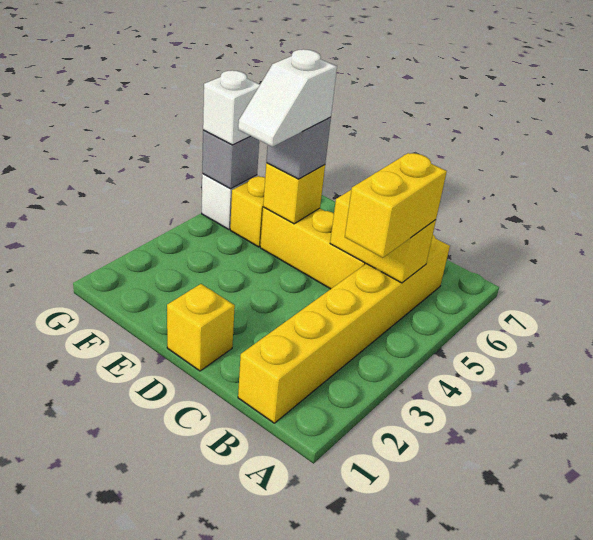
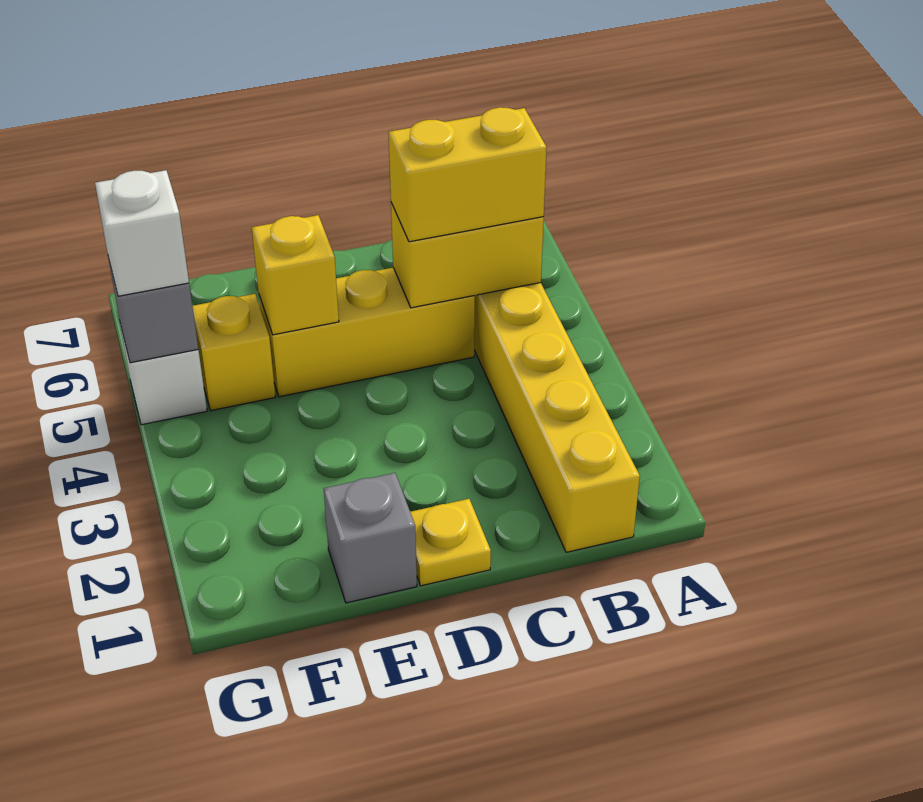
yellow 1x2 brick [345,153,447,258] -> yellow 1x2 brick turned to [389,107,547,242]
yellow 1x1 brick [167,284,235,371] -> yellow 1x1 plate [410,499,491,586]
white 1x2 slope [238,49,337,147] -> none
grey 1x1 brick [266,117,331,179] -> grey 1x1 brick moved to [324,473,417,603]

